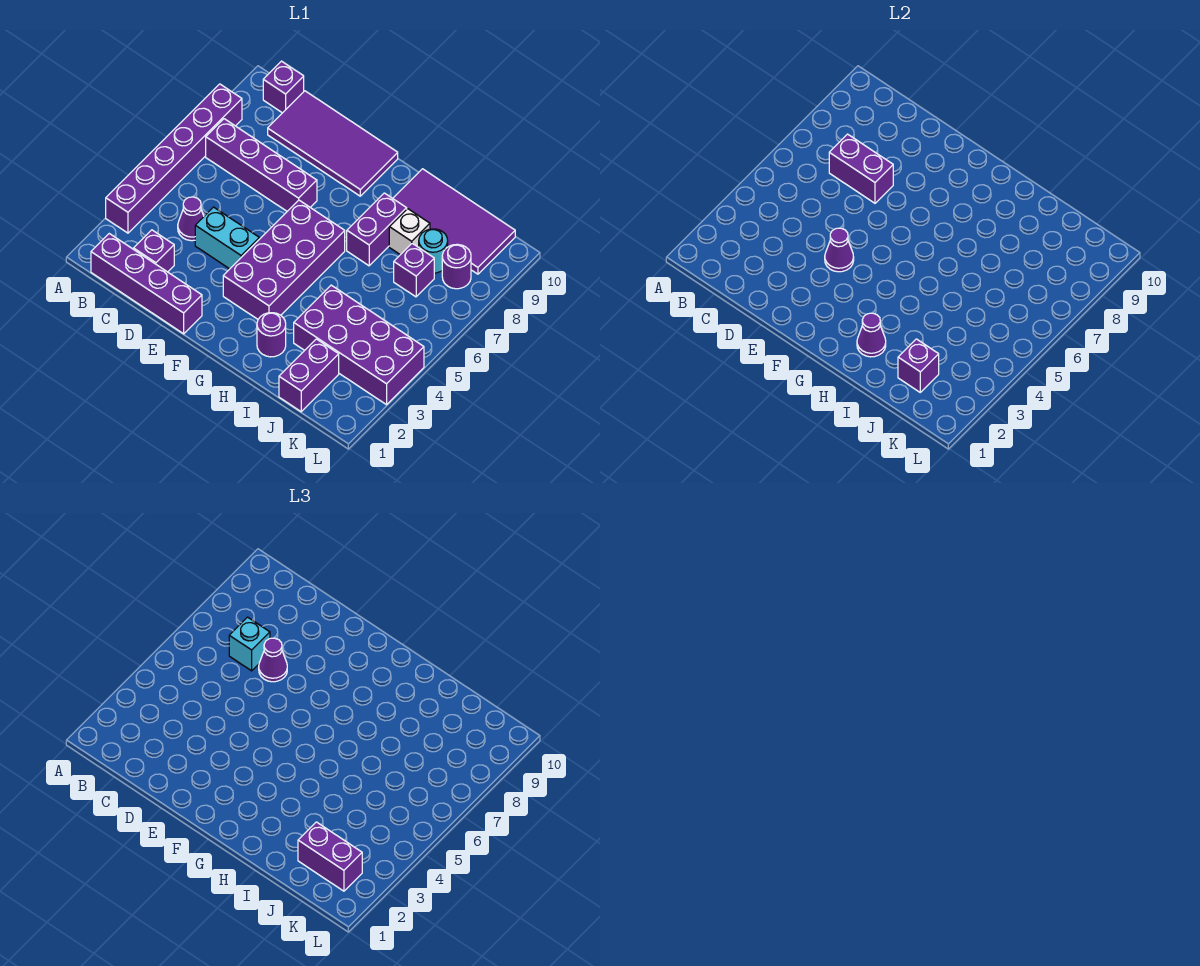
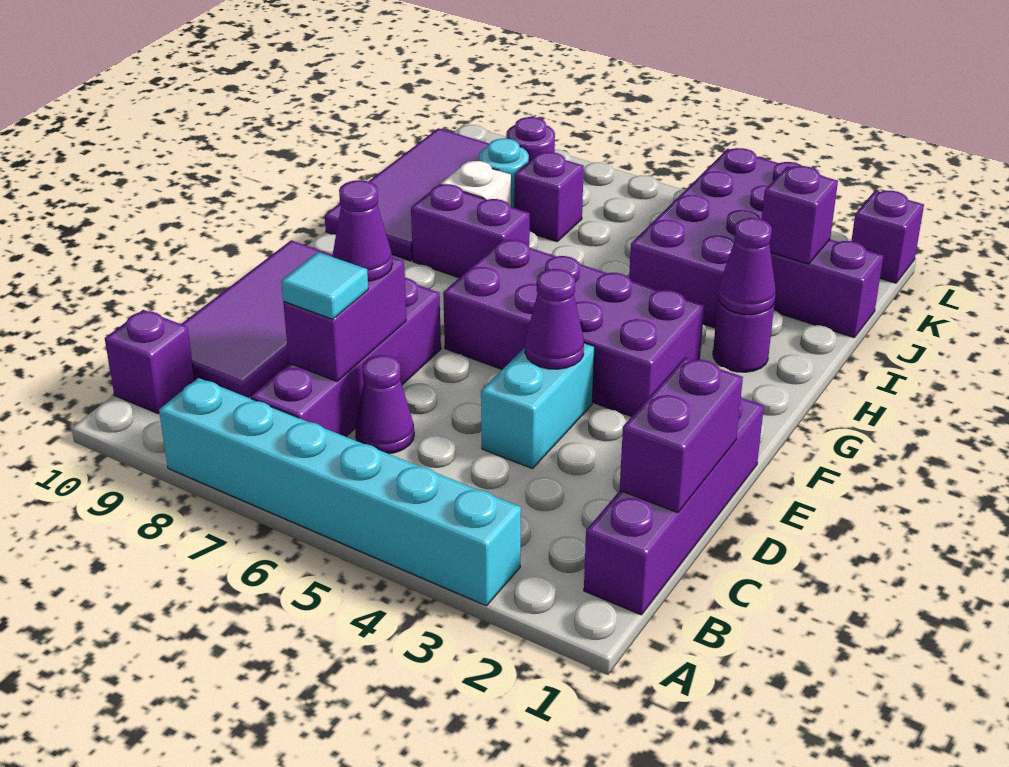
purple 1x6 brick [106,84,242,233] -> cyan 1x6 brick [159,378,521,606]
purple 1x1 brick [134,230,174,272] -> purple 1x1 brick moved to [851,191,924,283]
purple 1x1 cone [178,197,204,241] -> purple 1x1 cone moved to [355,355,414,454]
cyan 1x1 brick [229,617,270,671] -> cyan 1x1 tile [281,252,368,319]
purple 1x2 brick [298,822,362,891] -> purple 1x2 brick moved to [620,357,743,513]

